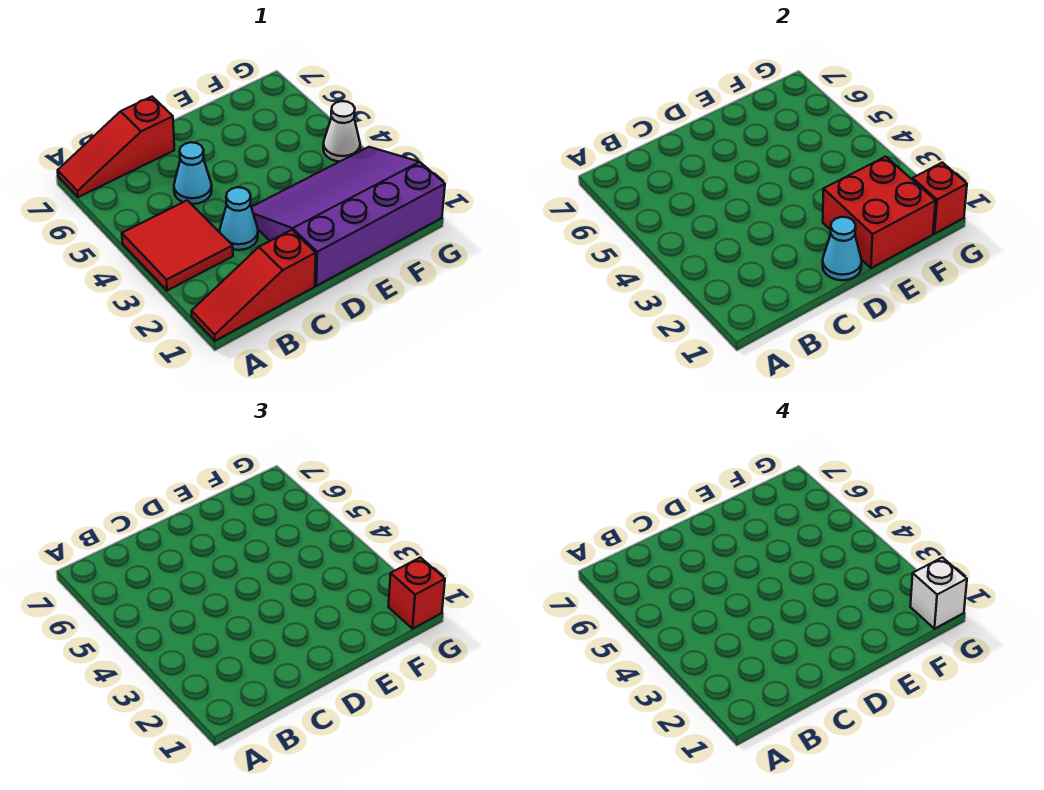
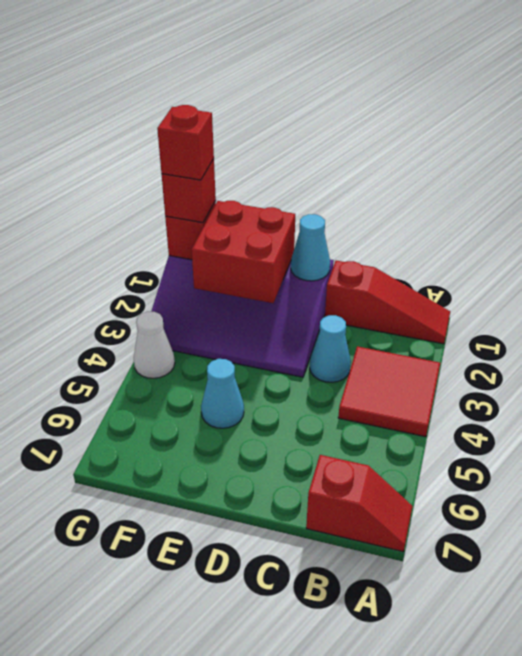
red 1x3 slope [58,97,174,197] -> red 1x2 slope [306,455,413,552]
cyan 1x1 cone [174,142,212,204] -> cyan 1x1 cone moved to [201,359,244,428]
white 1x1 brick [910,557,967,629] -> red 1x1 brick [157,105,214,180]

